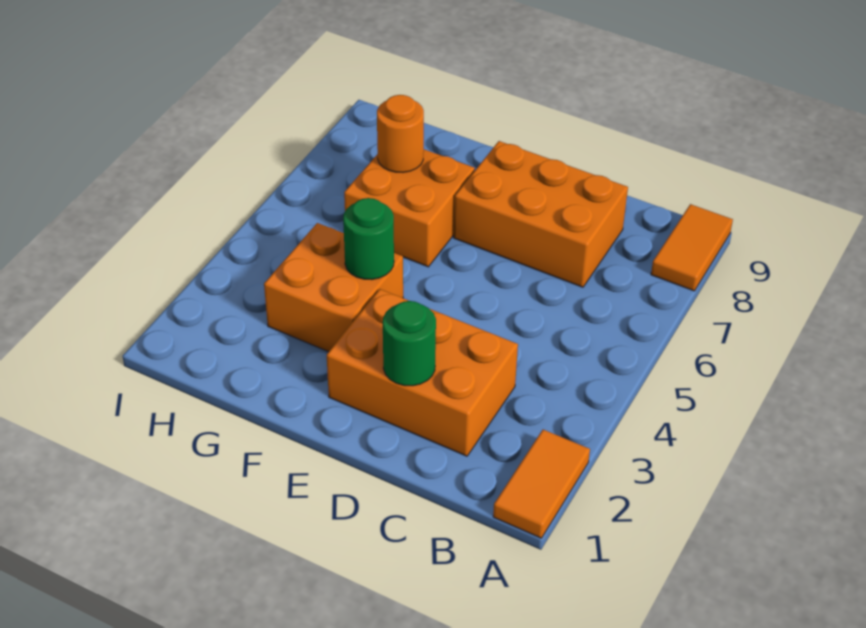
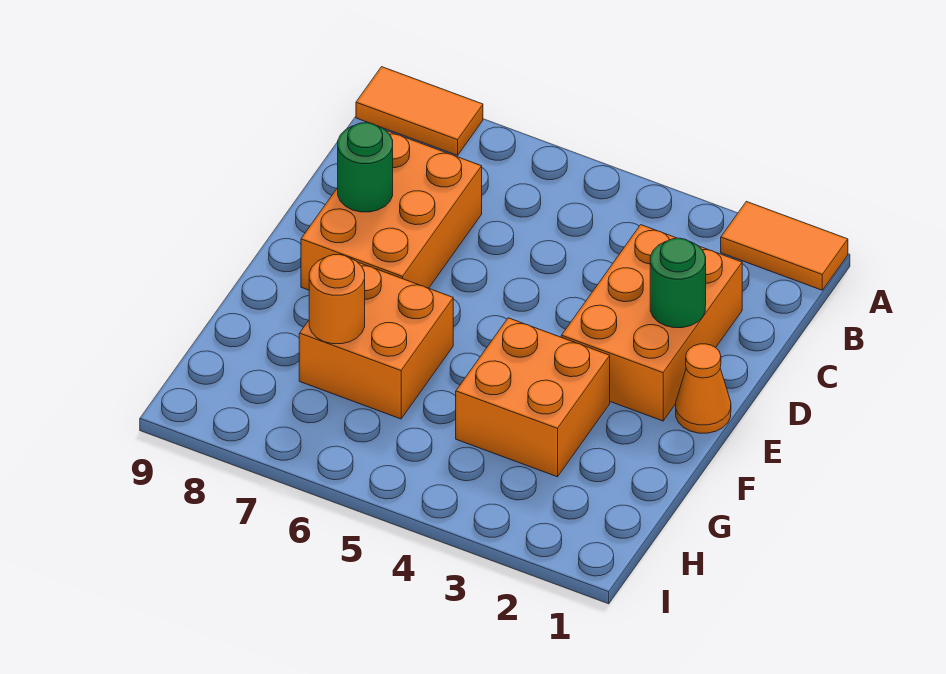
none -> orange 1x1 cone [676,344,731,433]
green 1x1 round brick [343,198,394,280] -> green 1x1 round brick moved to [338,123,393,212]

